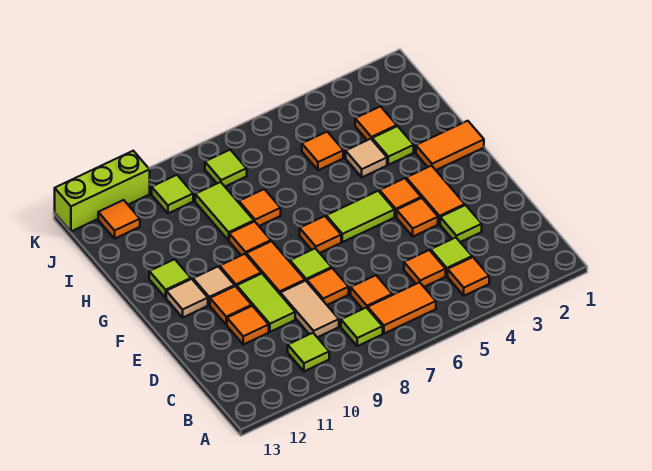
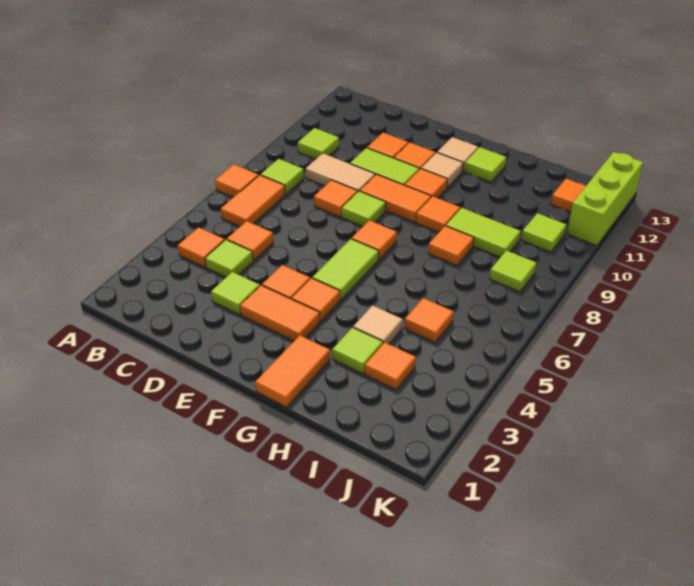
orange 1x1 tile [351,275,392,309] -> orange 1x1 tile moved to [215,165,258,197]

